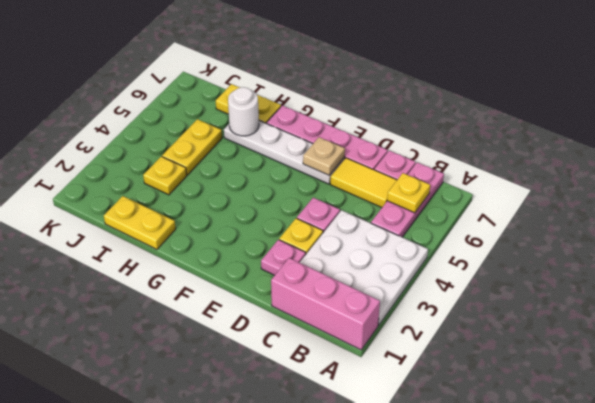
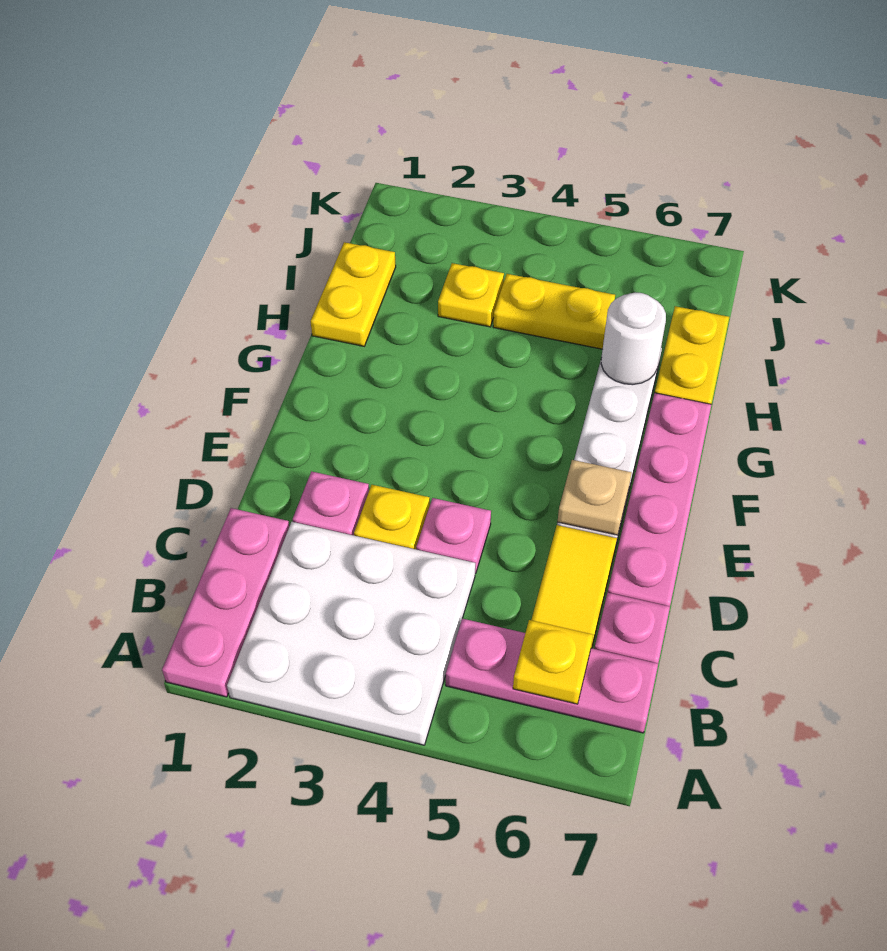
pink 1x3 brick [271,258,380,350] -> pink 1x3 plate [162,508,289,697]

